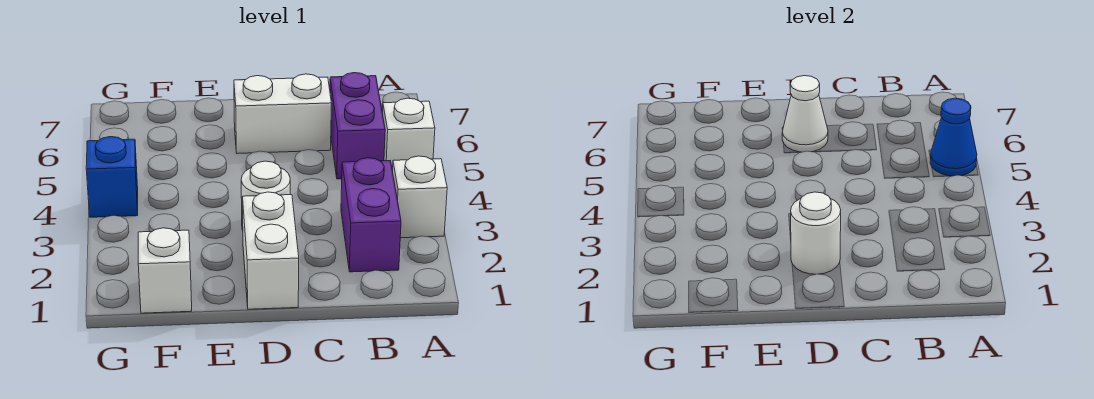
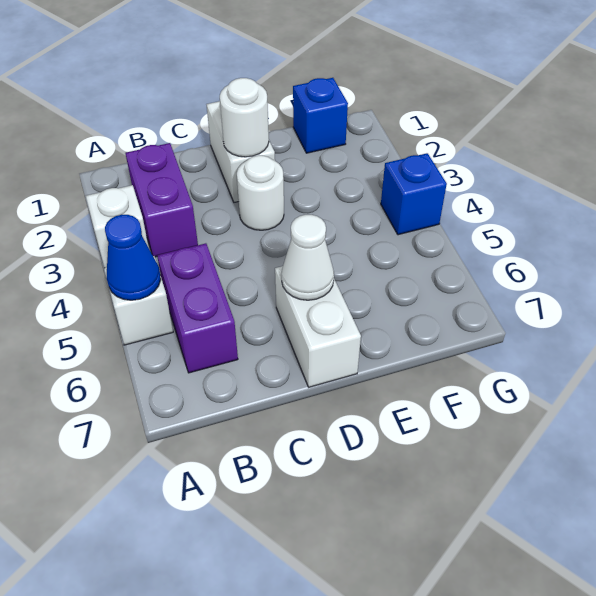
white 1x2 brick [234,74,332,154] -> white 1x2 brick turned to [275,266,361,387]
white 1x1 brick [138,228,192,313] -> blue 1x1 brick [293,78,348,153]

